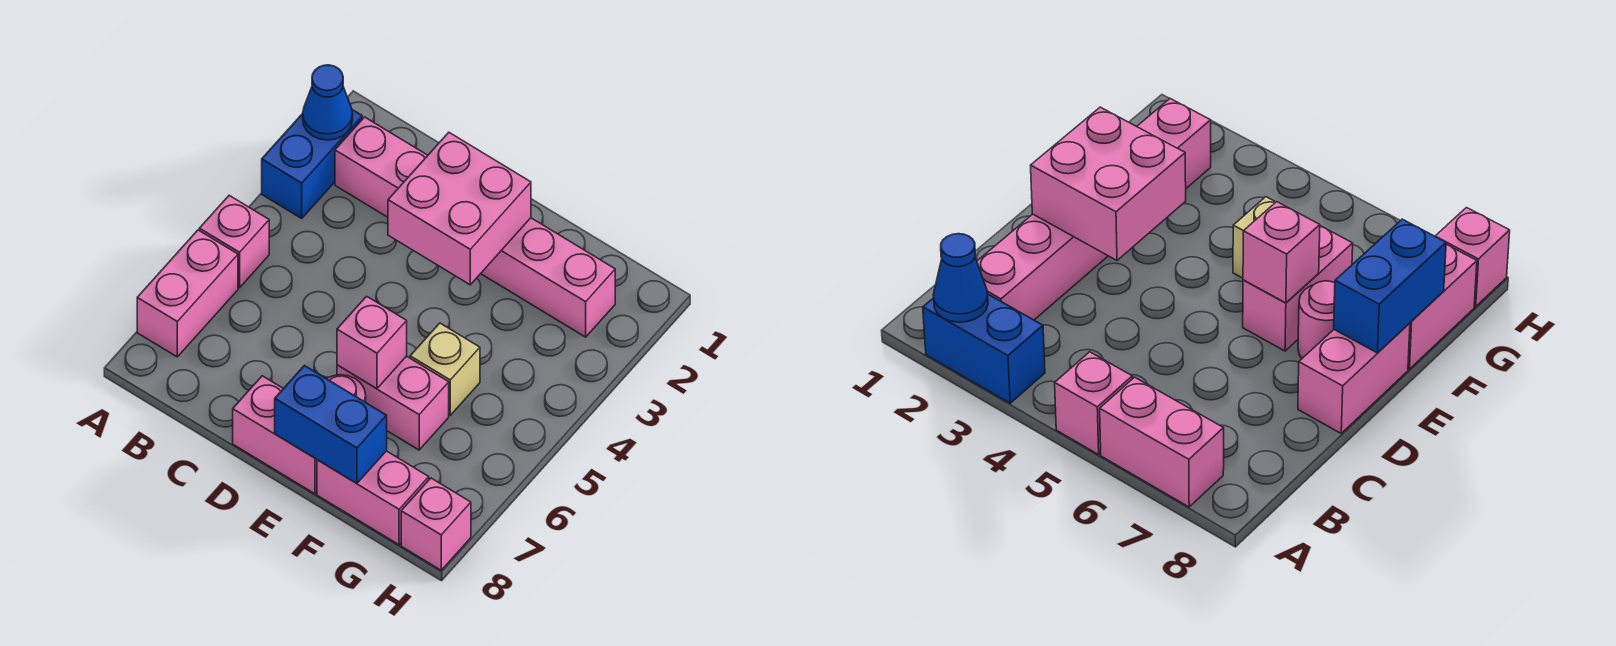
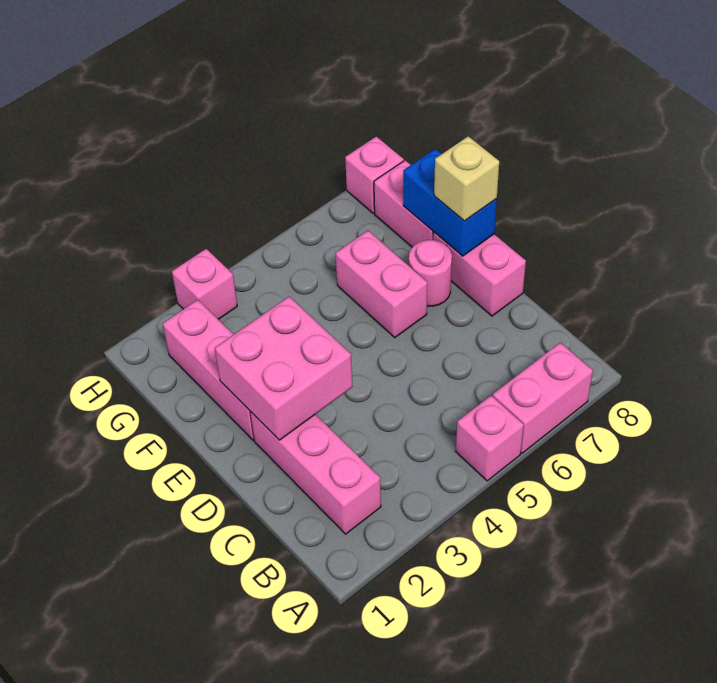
blue 1x2 brick [262,110,362,218] -> none
blue 1x1 cone [303,65,353,140] -> none
pink 1x1 brick [337,296,407,389] -> pink 1x1 brick moved to [172,249,237,319]
tan 1x1 brick [410,323,480,415] -> tan 1x1 brick moved to [434,136,499,221]

